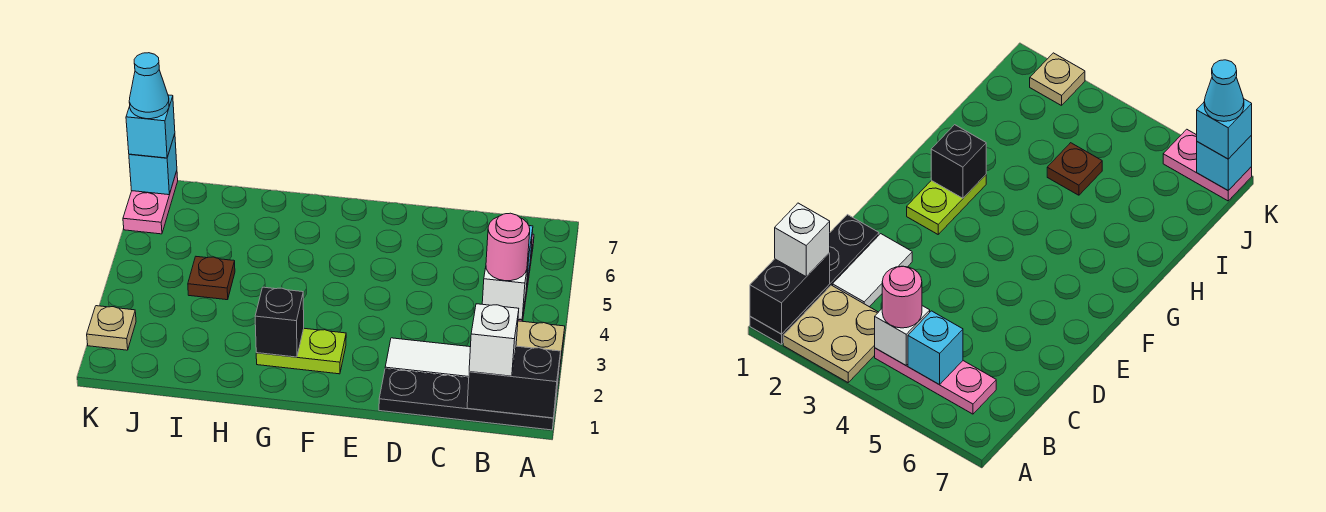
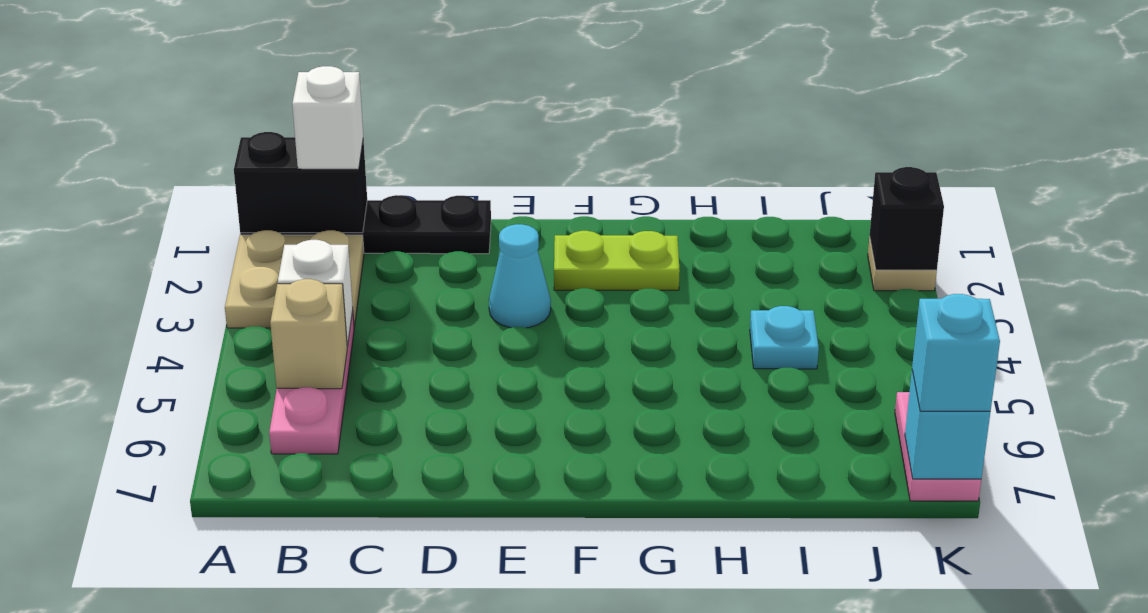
pink 1x1 round brick [486,213,530,281] -> none
cyan 1x1 brick [908,311,963,385] -> tan 1x1 brick [270,279,347,389]
white 1x2 tile [385,338,470,378] -> none
black 1x1 brick [255,287,304,357] -> black 1x1 brick moved to [870,167,944,270]
brown 1x1 plate [188,257,235,300] -> cyan 1x1 plate [750,306,819,369]
cyan 1x1 cone [129,53,169,119] -> cyan 1x1 cone moved to [489,224,551,328]

